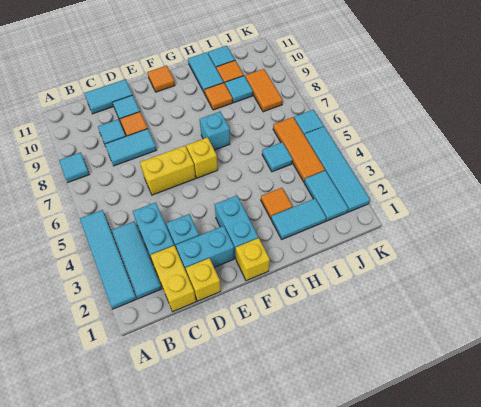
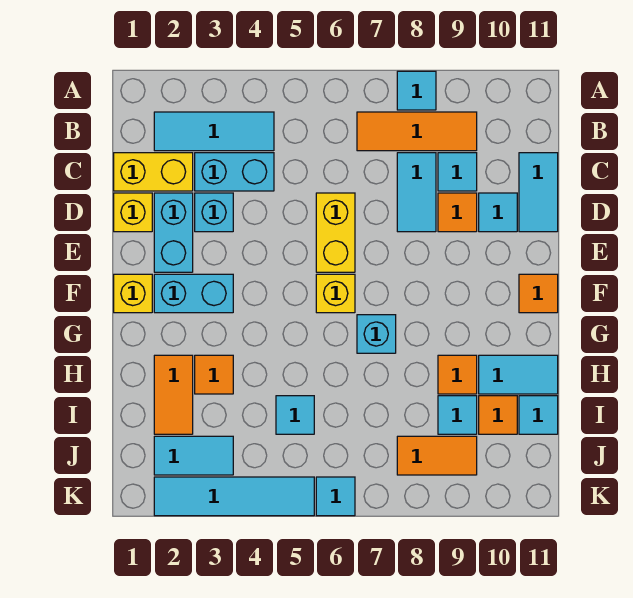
cyan 1x4 tile [80,210,137,309] -> none
cyan 1x2 tile [271,199,326,239] -> orange 1x2 tile [154,355,193,434]
orange 1x3 tile [273,117,325,182] -> orange 1x3 tile moved to [357,112,477,151]

